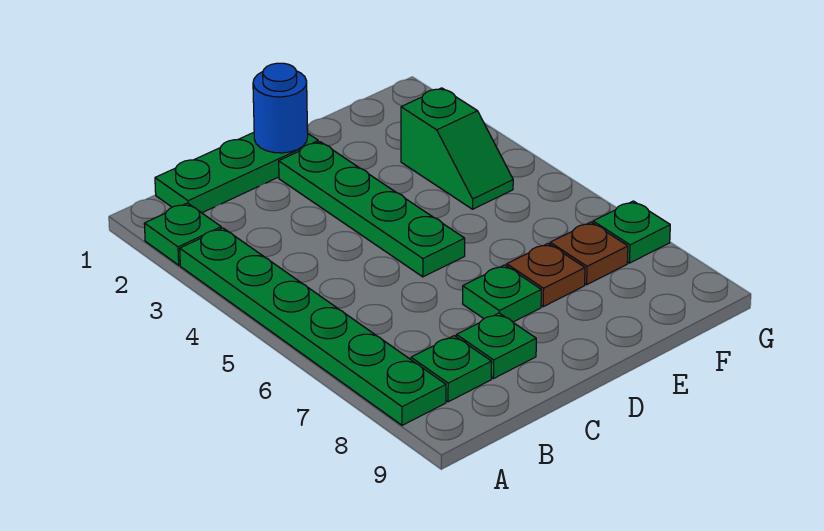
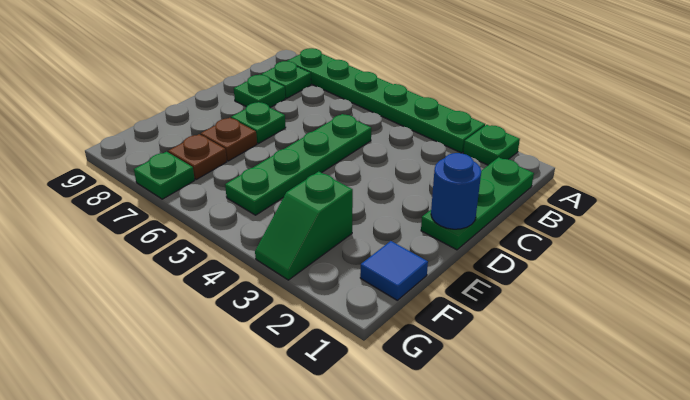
green 1x4 plate [279,142,465,277] -> green 1x4 plate turned to [225,114,371,215]
none -> blue 1x1 tile [360,241,428,300]
green 1x2 slope [401,88,513,209] -> green 1x2 slope turned to [255,172,353,280]

